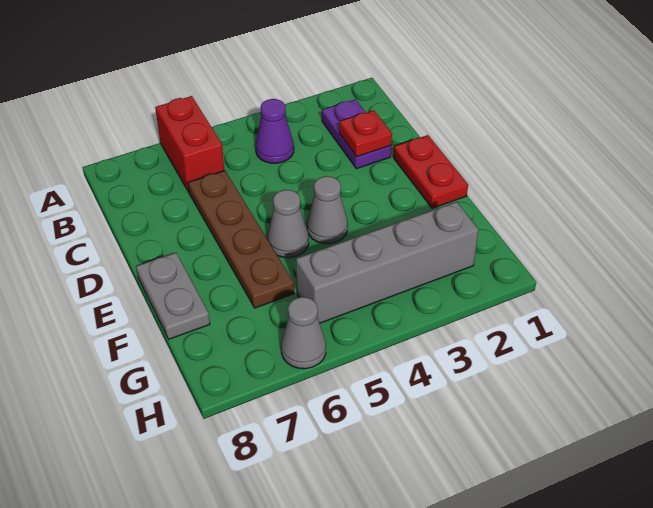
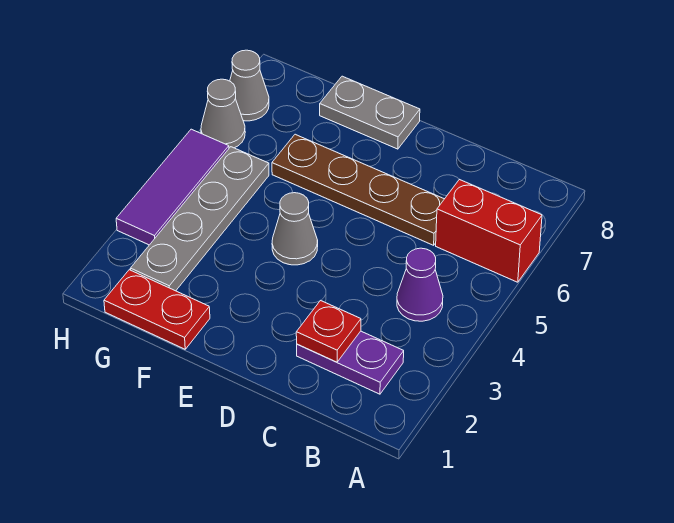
red 1x2 plate [393,135,468,208] -> red 1x2 plate moved to [104,270,210,349]
grey 1x1 cone [267,190,309,258] -> grey 1x1 cone moved to [230,50,269,121]
grey 1x4 brick [296,202,479,323] -> grey 1x4 plate [130,147,269,291]
none -> purple 1x3 tile [116,129,229,245]

